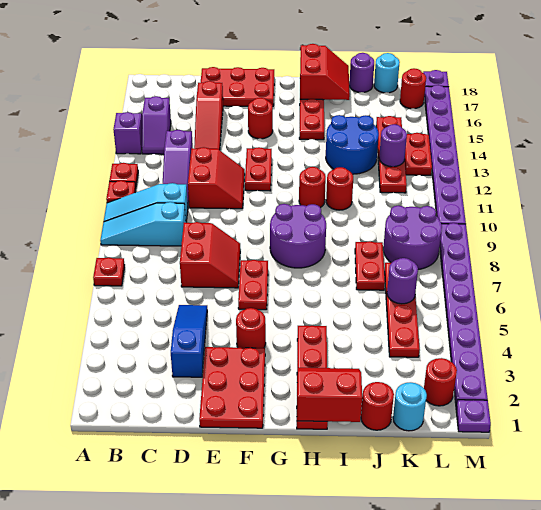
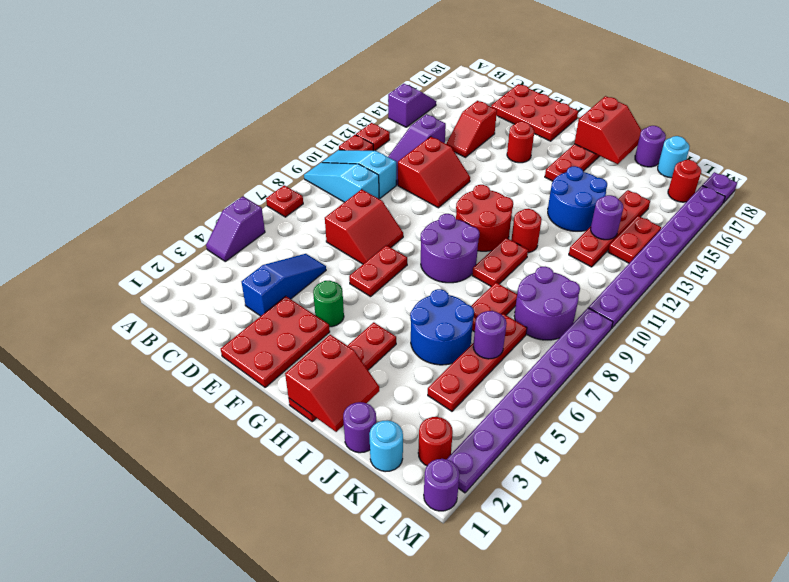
purple 1x2 slope [142,96,171,154] -> purple 1x2 slope moved to [206,197,265,261]
red 1x3 slope [194,81,223,150] -> red 1x2 slope [447,101,497,157]
red 1x1 round brick [236,308,266,348] -> green 1x1 round brick [313,281,344,327]
red 1x2 plate [245,147,272,191] -> red 1x2 plate moved to [472,238,528,286]
red 2x2 slope [297,368,362,422] -> red 2x2 slope turned to [285,335,379,432]
red 1x1 round brick [299,167,326,208] -> red 2x2 round brick [456,185,513,251]
none -> blue 2x2 round brick [410,289,474,365]
red 1x1 round brick [361,382,394,430] -> purple 1x1 round brick [343,402,376,453]
purple 1x1 plate [456,400,491,432] -> purple 1x1 round brick [424,459,460,511]

